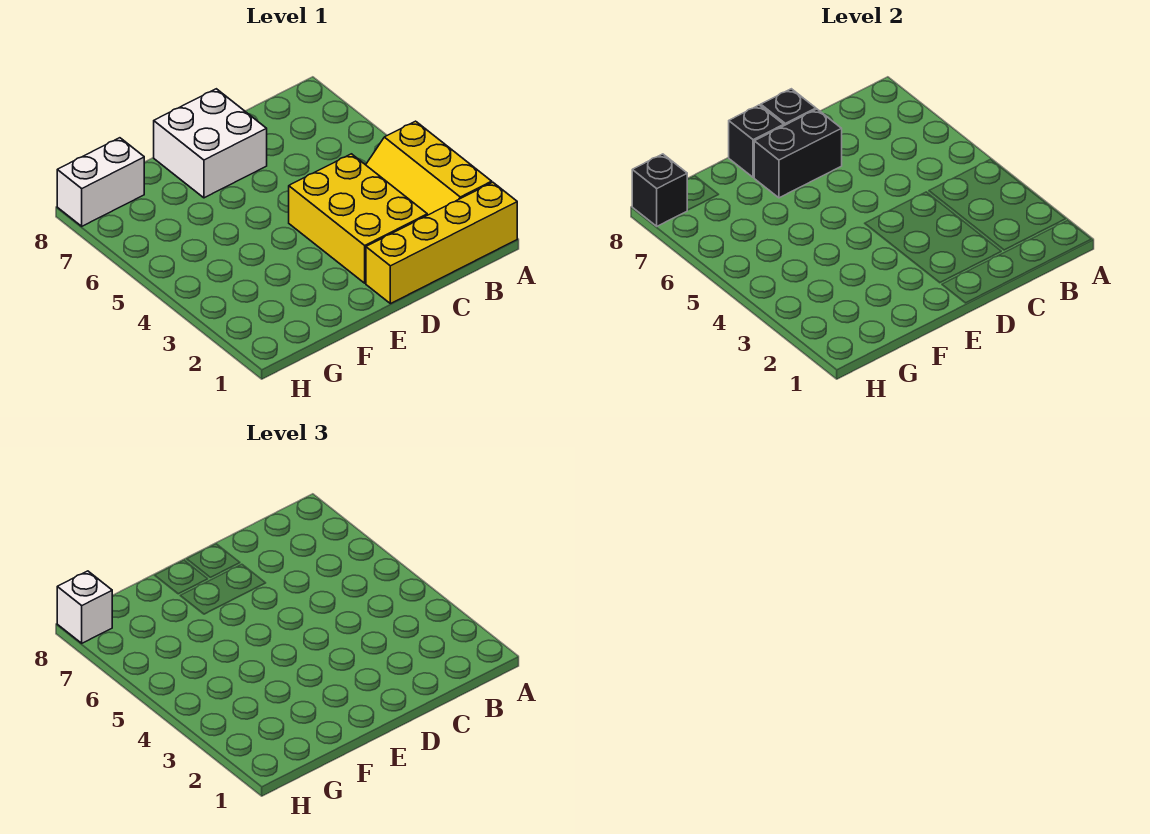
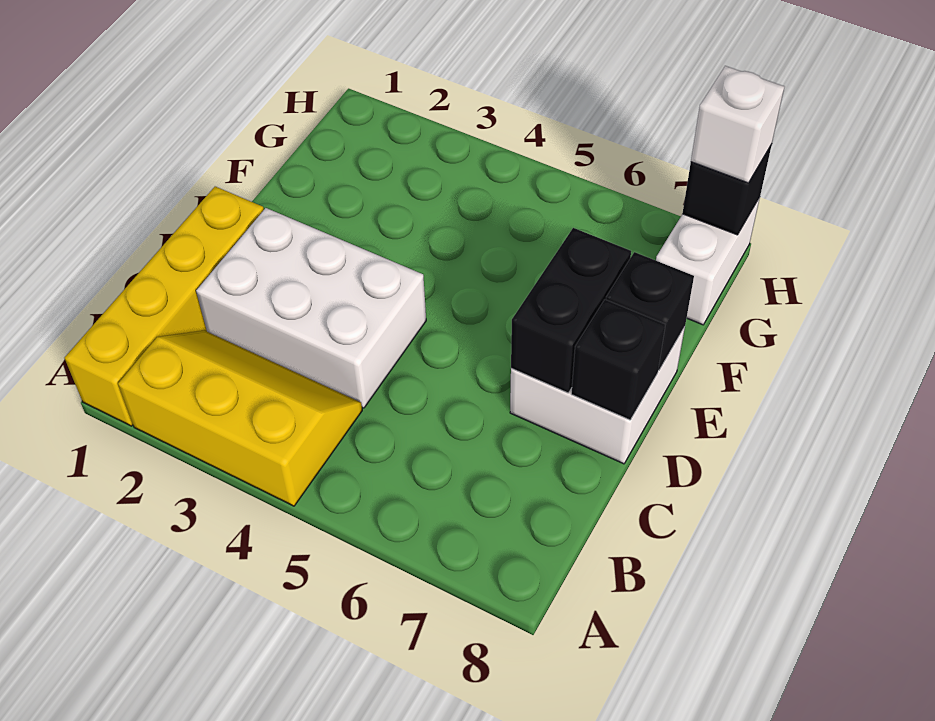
yellow 2x3 brick [289,154,427,283] -> white 2x3 brick [196,208,426,408]

